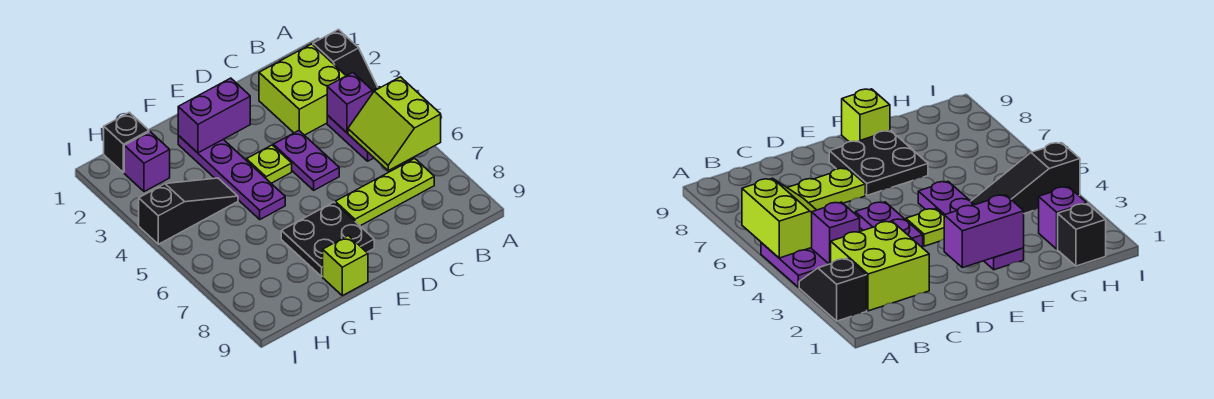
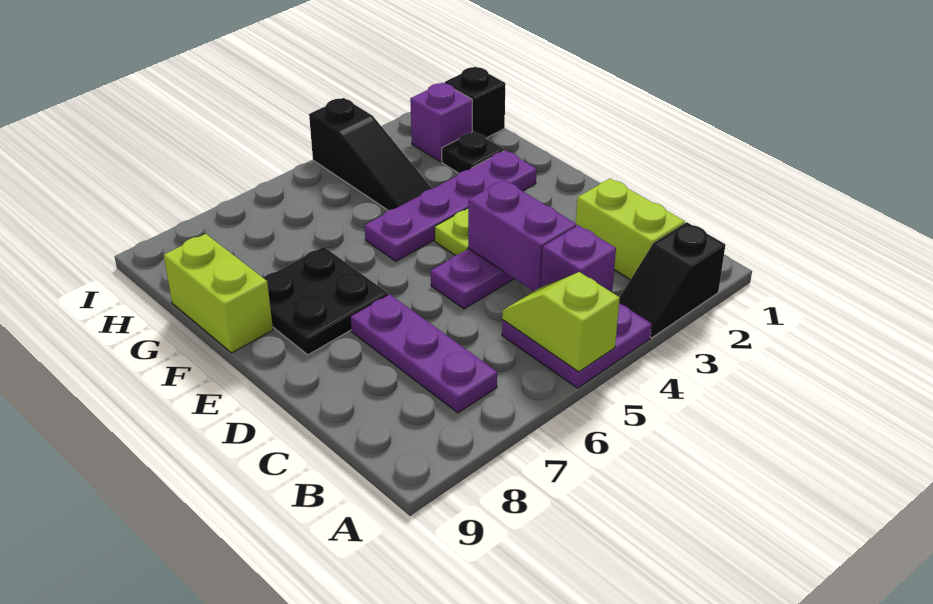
lime 2x2 slope [348,77,441,171] -> lime 1x2 slope [502,272,620,372]
lime 2x2 brick [259,44,346,135] -> lime 1x2 brick [576,178,685,280]
lime 1x3 plate [335,158,434,226] -> purple 1x3 plate [351,294,497,413]
purple 1x2 brick [178,78,250,153] -> purple 1x2 brick moved to [468,180,577,291]
lime 1x1 brick [323,236,368,296] -> lime 1x2 brick [164,234,273,353]
none -> black 1x1 plate [442,132,504,173]

